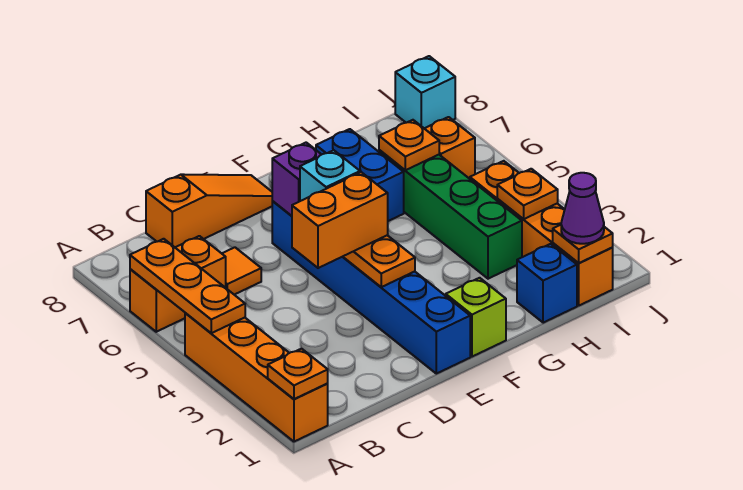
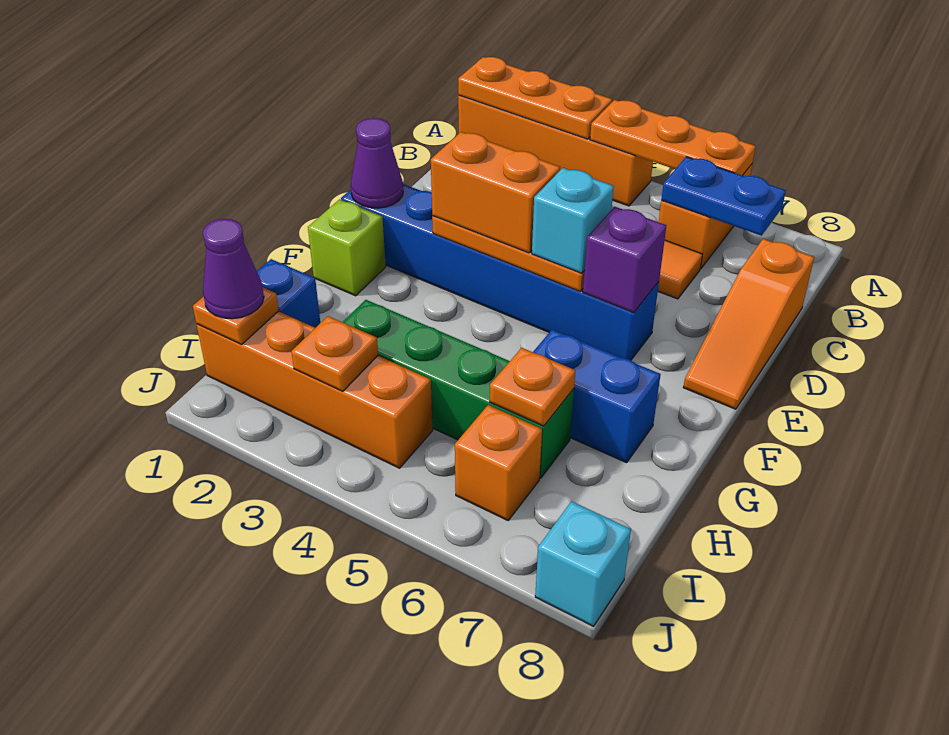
orange 1x1 plate [268,349,328,399] -> orange 1x3 plate [458,57,612,139]
none -> blue 1x2 plate [661,157,786,236]
orange 1x2 brick [292,172,388,268] -> orange 1x2 brick turned to [431,132,560,253]
none -> purple 1x1 cone [351,118,403,208]

